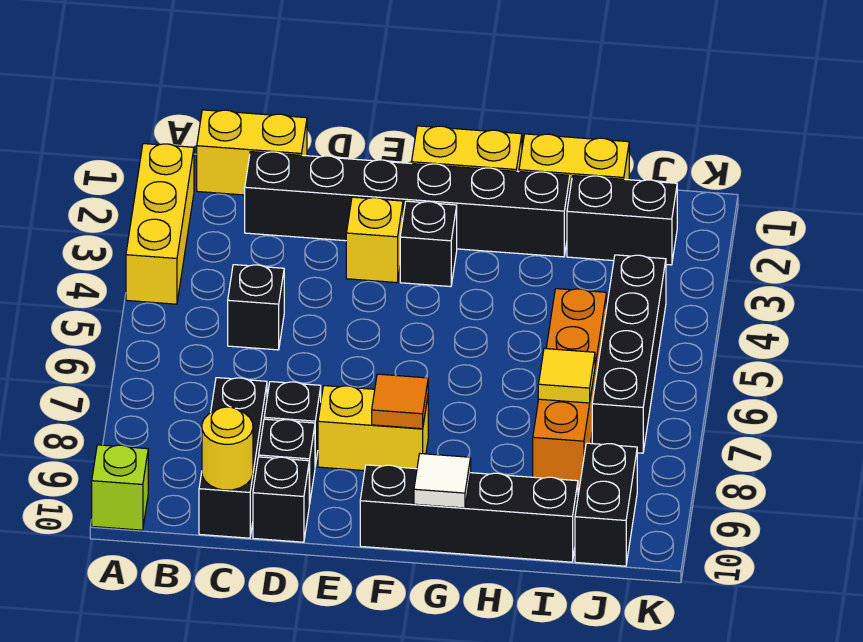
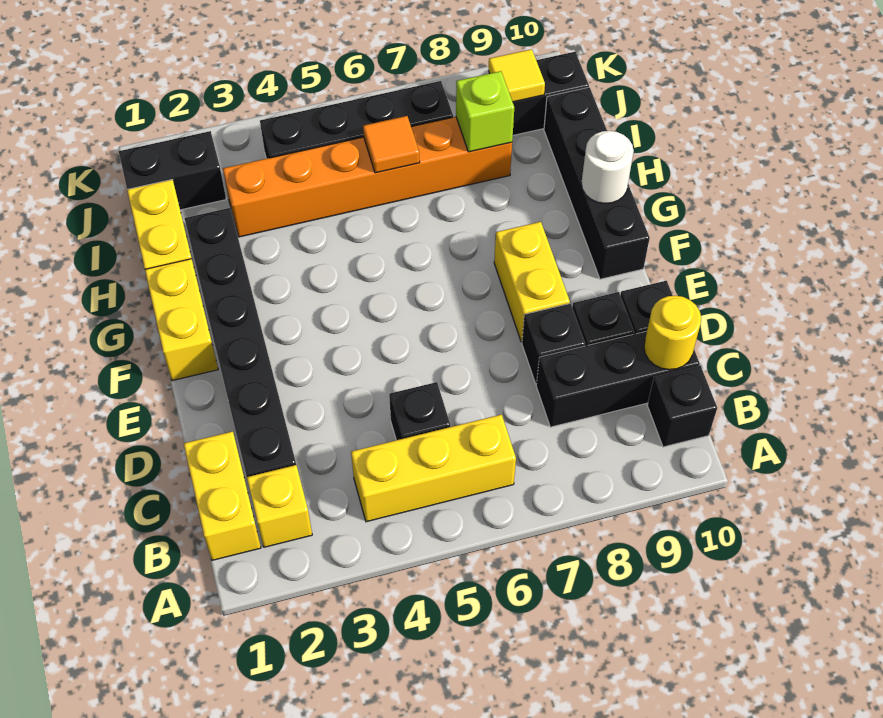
yellow 1x3 brick [126,144,194,304] -> yellow 1x3 brick moved to [351,415,516,522]
lime 1x1 brick [92,445,148,530] -> lime 1x1 brick moved to [456,71,514,152]
yellow 1x1 brick [346,197,403,283] -> yellow 1x1 brick moved to [247,465,312,547]
black 1x1 brick [400,201,457,287] -> black 1x1 brick moved to [647,366,717,447]
orange 1x1 tile [372,374,428,429] -> orange 1x1 tile moved to [363,116,420,173]
white 1x1 tile [414,454,471,508] -> white 1x1 round brick [581,131,634,204]
black 1x2 brick [567,176,677,265] -> black 1x2 brick turned to [119,131,226,210]
orange 1x4 brick [533,289,606,487] -> orange 1x6 brick [223,117,512,237]
yellow 1x1 tile [538,349,595,403] -> yellow 1x1 tile moved to [489,49,545,102]

